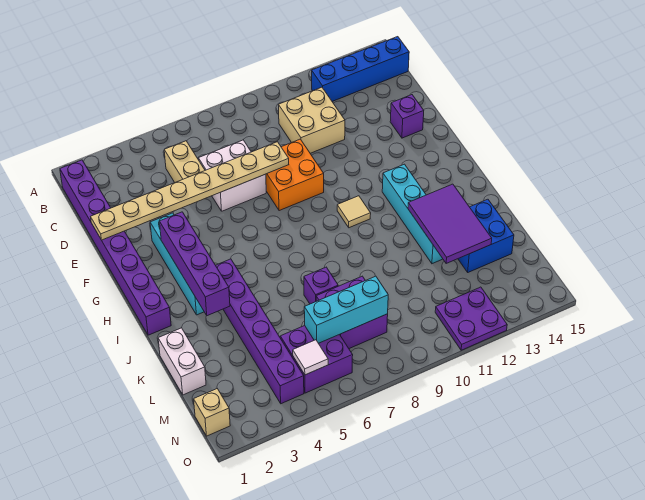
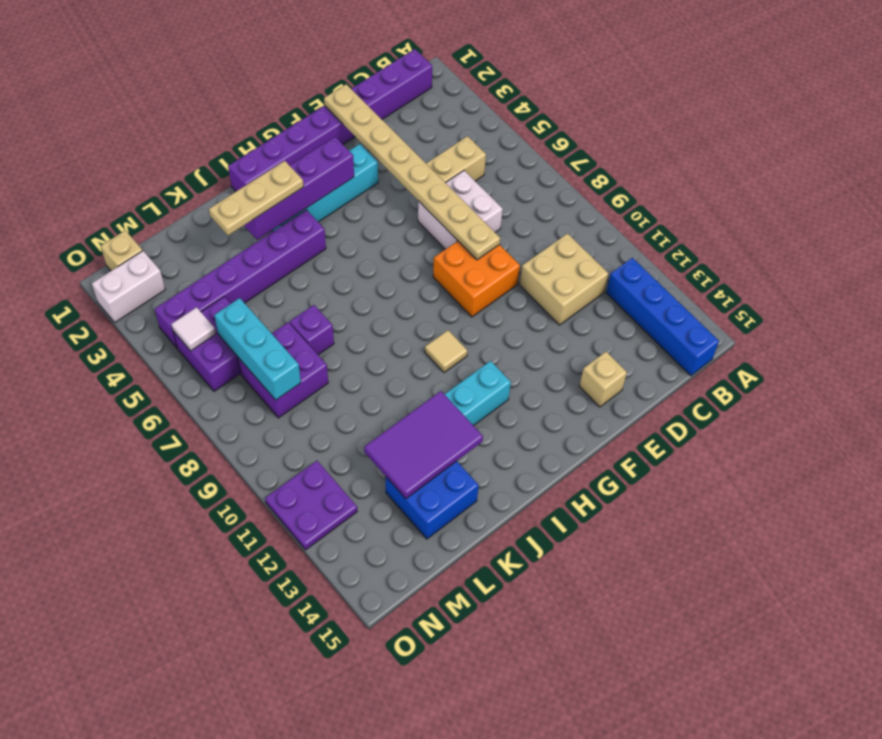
purple 1x1 brick [390,95,424,138] -> tan 1x1 brick [579,352,627,407]
none -> tan 1x3 plate [209,161,304,236]
white 1x2 brick [158,328,206,395] -> white 1x2 brick moved to [92,251,165,322]

